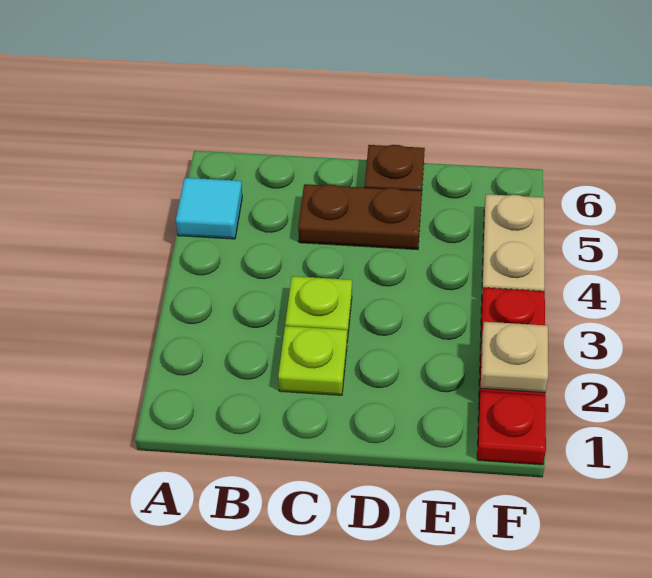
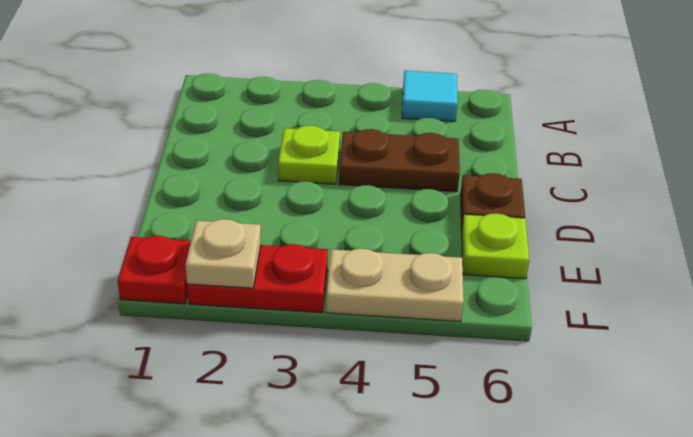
lime 1x1 plate [278,326,347,395] -> lime 1x1 plate moved to [462,213,529,279]
brown 1x2 plate [298,184,422,250] -> brown 1x2 plate turned to [339,129,460,192]

